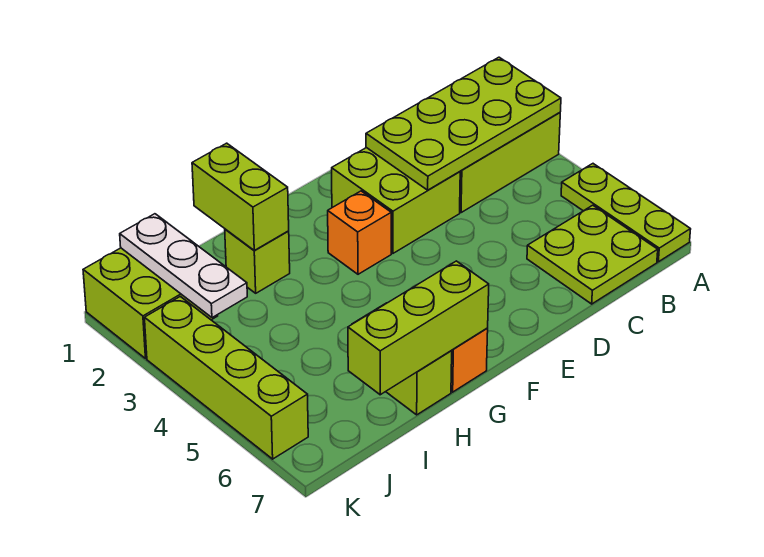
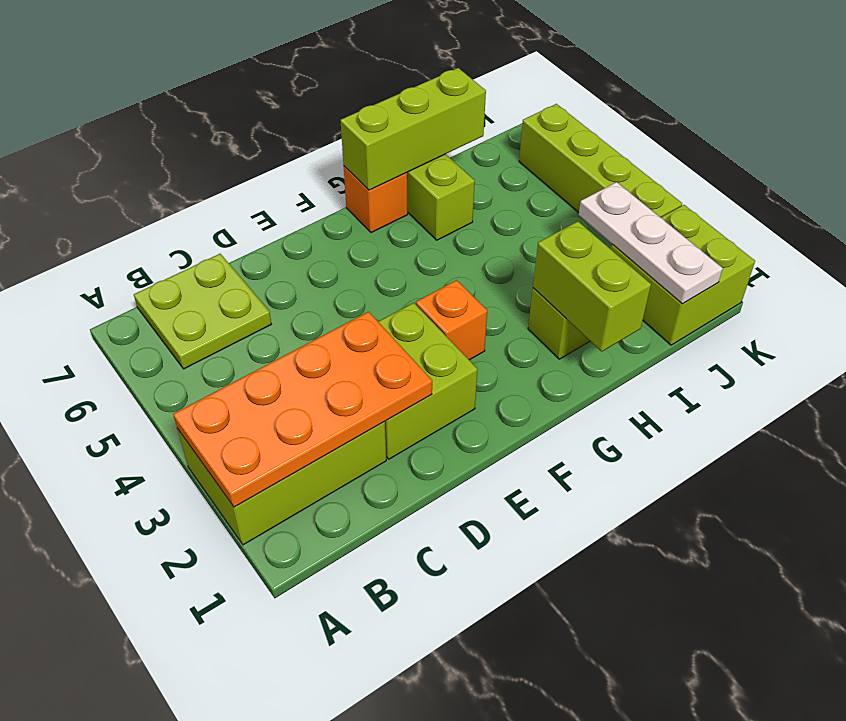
lime 2x4 plate [366,57,561,190] -> orange 2x4 plate [173,312,432,507]
lime 1x3 plate [561,164,691,262] -> none

